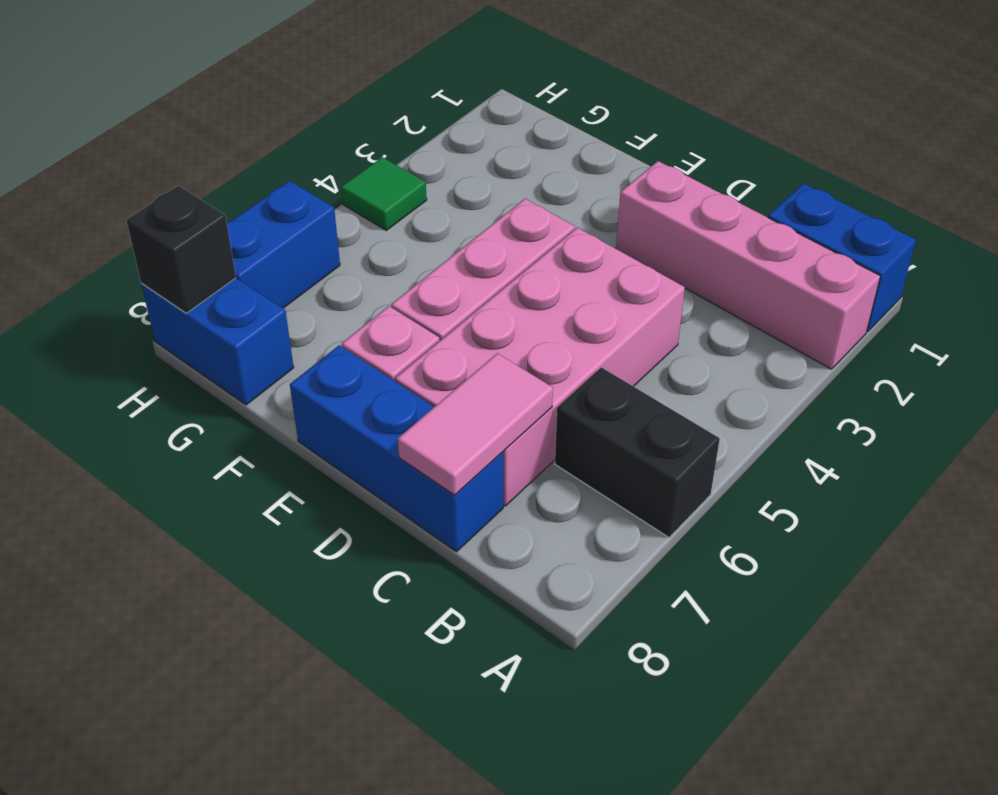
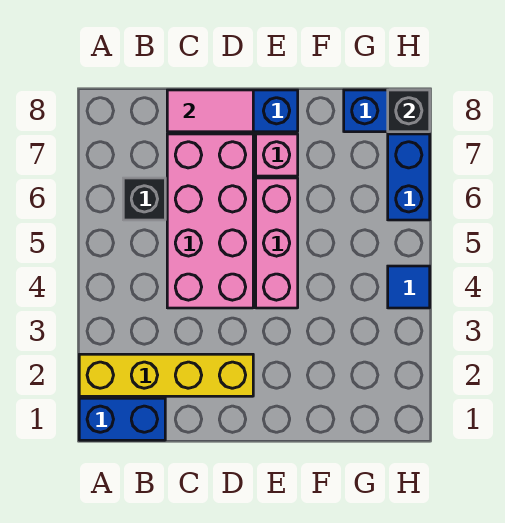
pink 1x4 brick [616,161,880,369] -> yellow 1x4 brick [79,354,253,396]
black 1x2 brick [555,367,720,537] -> black 1x1 brick [123,178,165,220]
pink 1x2 tile [398,353,553,495] -> pink 1x2 tile turned to [167,90,253,132]
green 1x1 tile [341,157,427,230] -> blue 1x1 tile [388,266,430,308]

